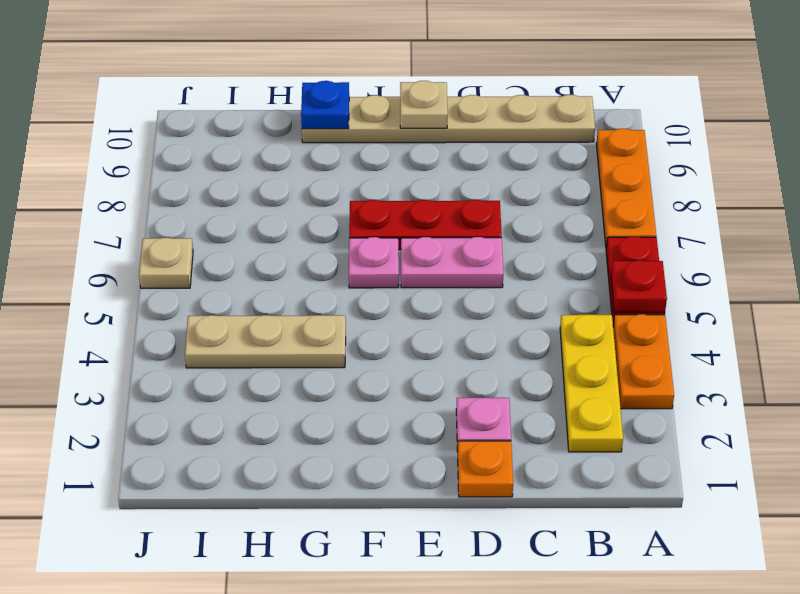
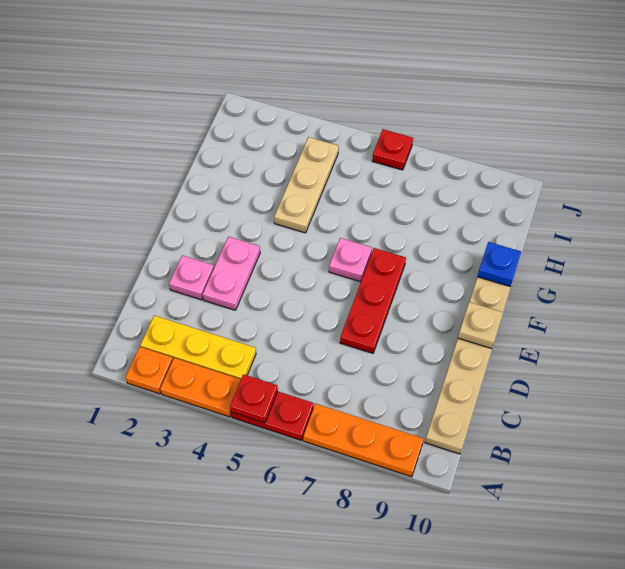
orange 1x1 plate [457,441,513,497] -> orange 1x1 plate moved to [125,347,173,394]
pink 1x2 plate [401,237,503,288] -> pink 1x2 plate moved to [203,237,260,310]
tan 1x1 plate [139,238,193,288] -> red 1x1 plate [372,129,413,170]

